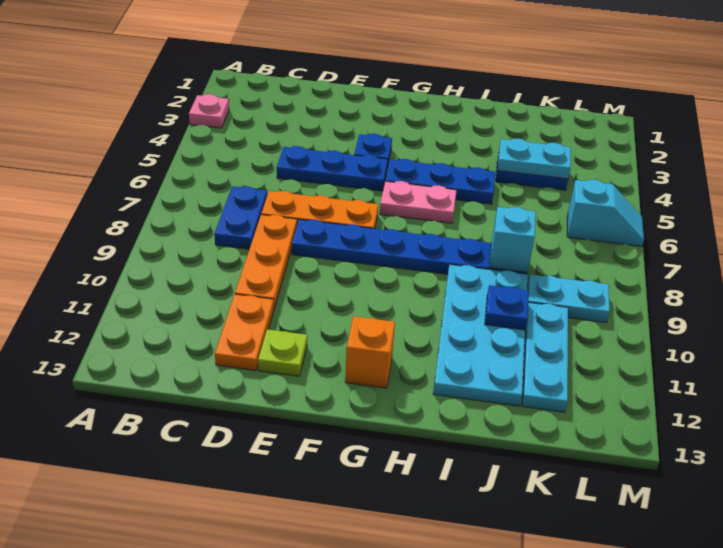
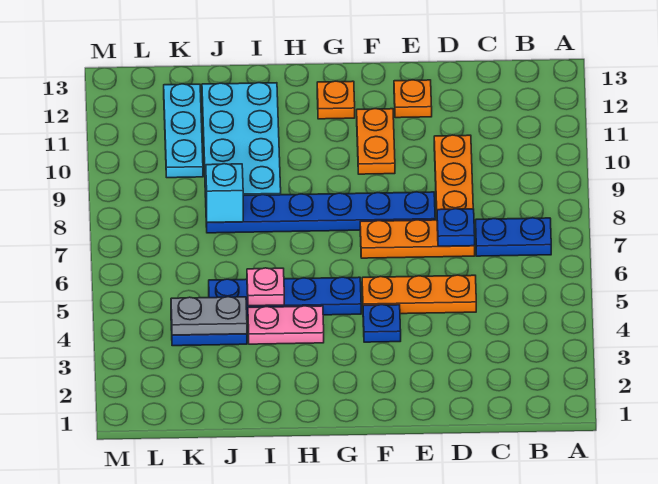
pink 1x1 plate [189,94,229,128] -> pink 1x1 plate moved to [247,268,284,306]
blue 1x2 plate [214,186,267,249] -> blue 1x2 plate turned to [476,218,551,256]
blue 1x3 plate [277,146,388,191] -> orange 1x3 plate [362,275,476,314]
orange 1x2 plate [215,294,274,370] -> orange 1x2 plate moved to [357,109,395,174]
lime 1x1 plate [258,329,307,376] -> orange 1x1 plate [394,80,432,118]
blue 1x3 plate [385,159,495,204] -> blue 1x4 plate [209,277,361,316]
pink 1x2 plate [380,181,457,223] -> pink 1x2 plate moved to [248,306,324,344]
orange 1x1 brick [345,316,395,388] -> orange 1x1 plate [317,81,355,119]
cyan 1x2 plate [497,138,571,179] -> grey 1x2 plate [171,297,247,335]
blue 1x1 plate [485,285,529,330] -> blue 1x1 plate moved to [437,209,475,246]
cyan 1x2 plate [527,275,610,322] -> none
cyan 1x2 slope [567,180,644,246] -> none

